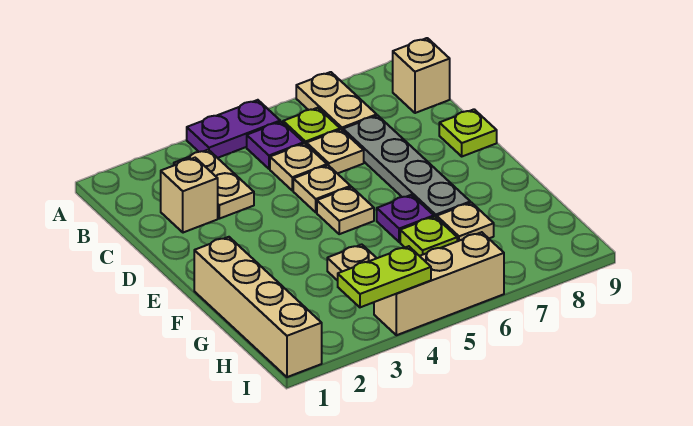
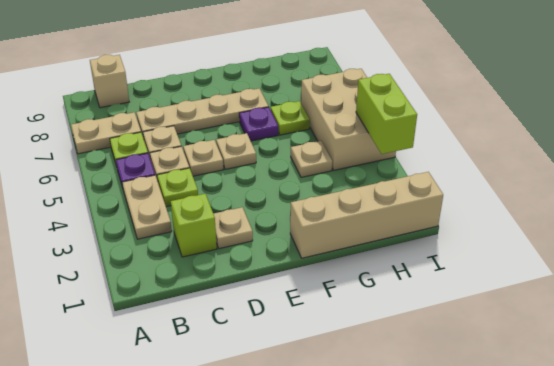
purple 1x2 plate [187,100,280,158] -> none
tan 1x2 plate [174,150,254,219] -> tan 1x2 plate turned to [122,175,172,239]
tan 1x1 brick [161,158,218,233] -> lime 1x1 brick [171,194,217,257]
grey 1x4 plate [343,115,470,218] -> tan 1x4 plate [136,88,269,138]
lime 1x1 plate [439,109,497,156] -> lime 1x1 plate moved to [157,168,198,207]
tan 1x1 plate [437,203,494,241] -> tan 1x1 plate moved to [213,207,253,249]
lime 1x2 plate [338,246,431,307] -> lime 1x2 brick [356,74,417,154]
tan 1x3 brick [374,232,504,335] -> tan 2x3 brick [301,69,396,170]

